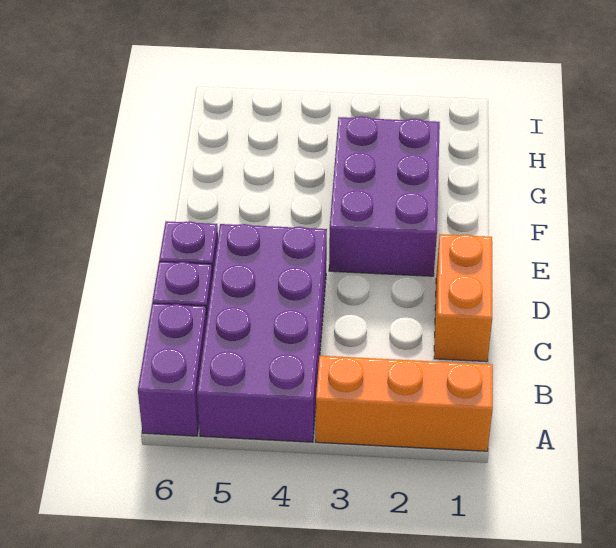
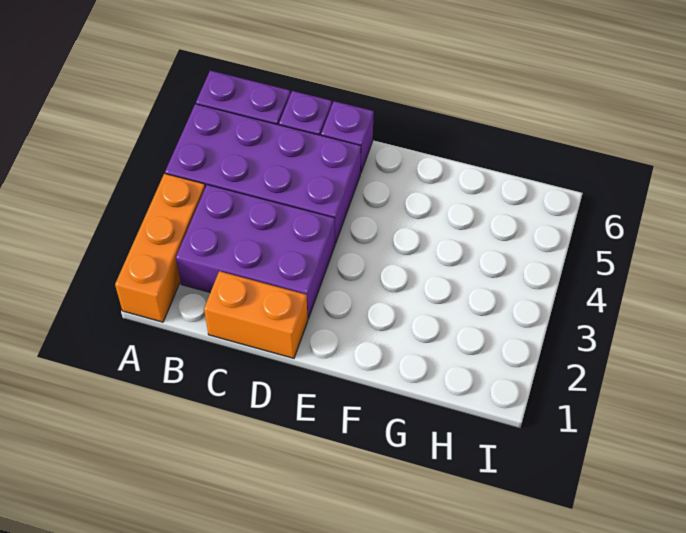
purple 2x3 brick [329,116,440,276] -> purple 2x3 brick moved to [176,185,335,319]

